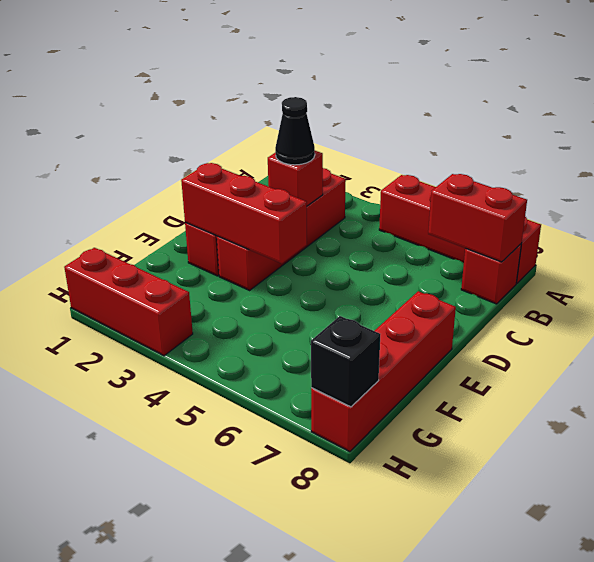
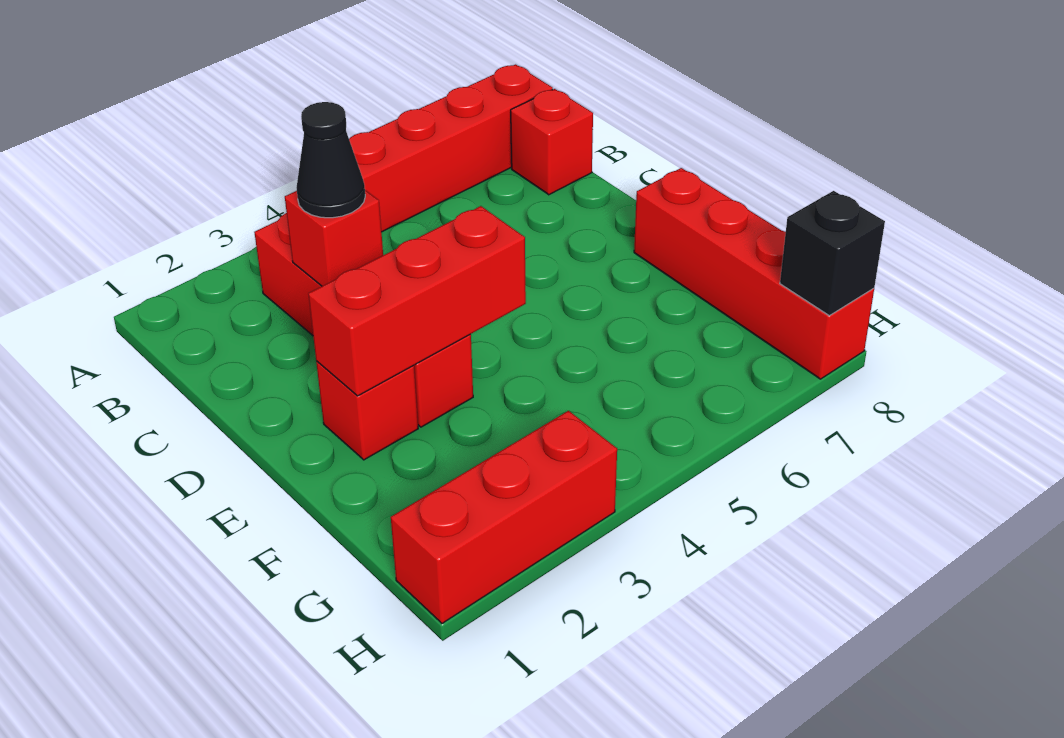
red 1x2 brick [428,174,527,262] -> none

